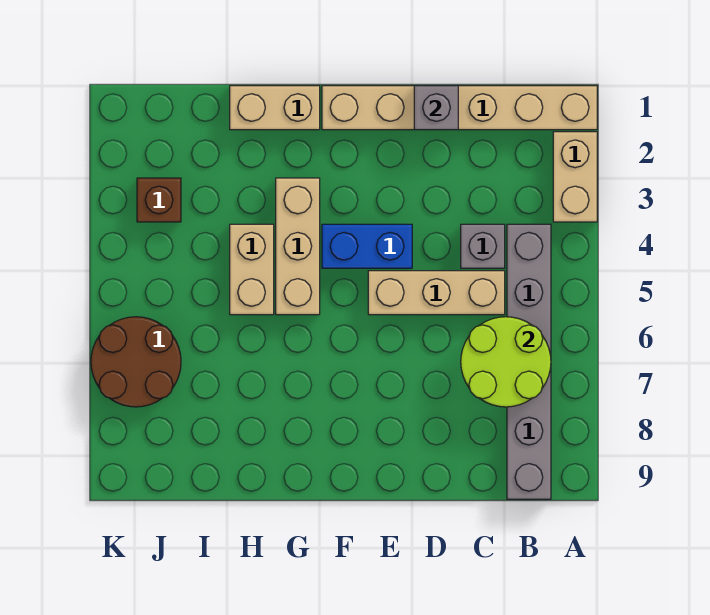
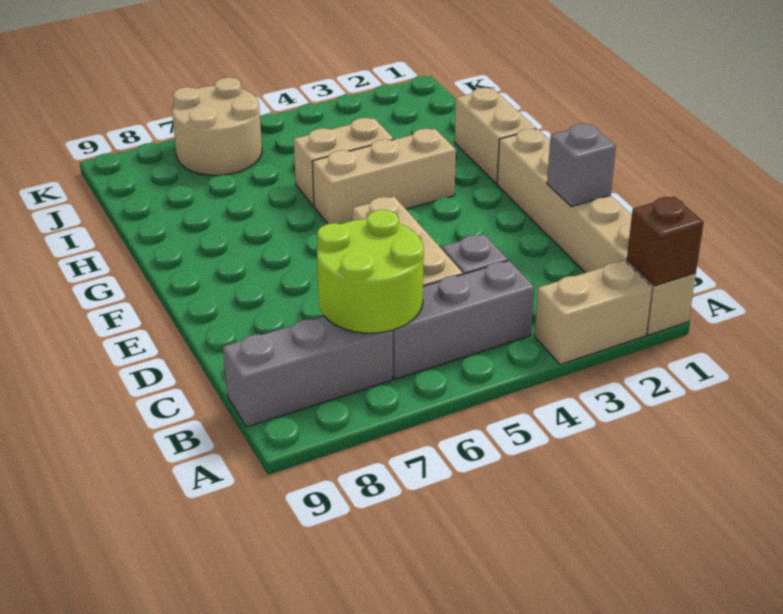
blue 1x2 brick [322,224,412,268] -> none
brown 1x1 brick [137,178,181,222] -> brown 1x1 brick moved to [627,196,704,286]
brown 2x2 round brick [91,317,181,407] -> tan 2x2 round brick [172,77,262,175]

